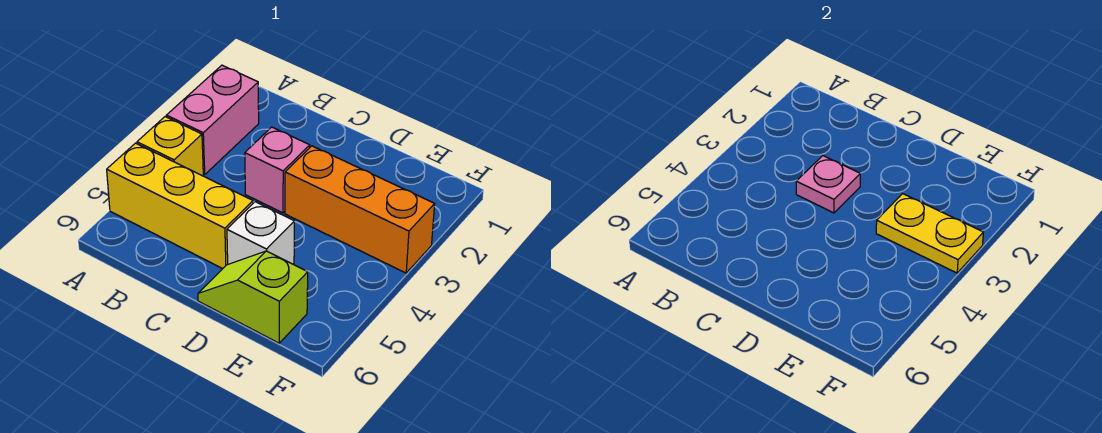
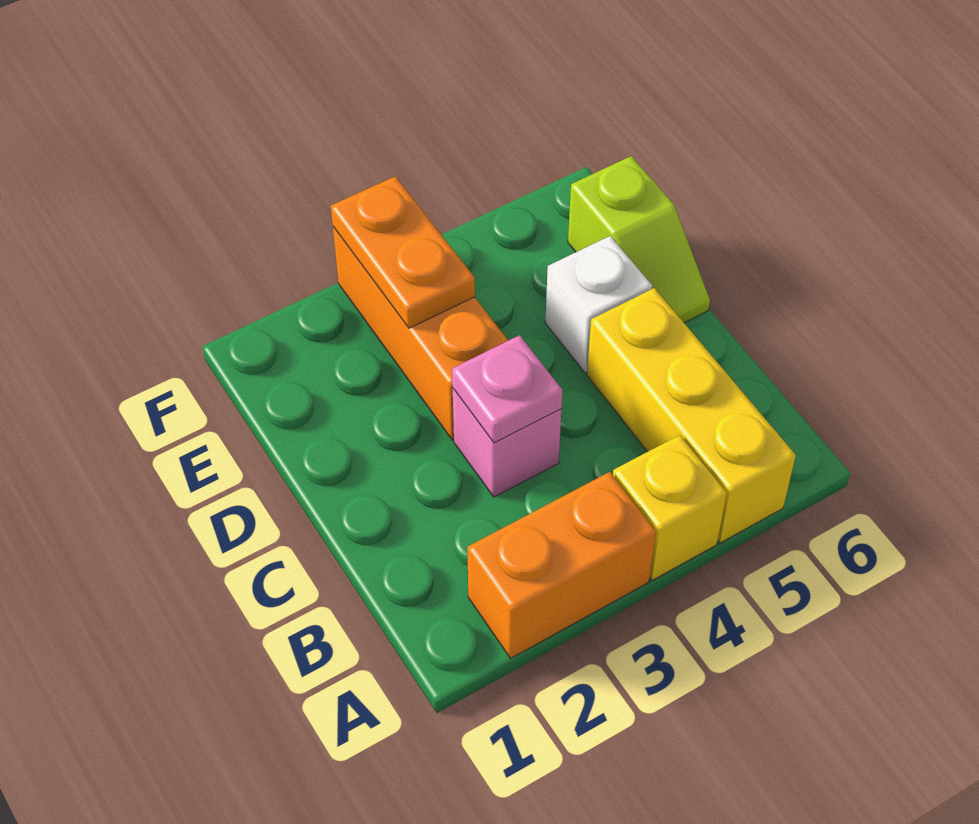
pink 1x2 brick [166,65,259,175] -> orange 1x2 brick [467,472,656,658]
yellow 1x2 plate [876,194,983,273] -> orange 1x2 plate [331,176,475,328]

